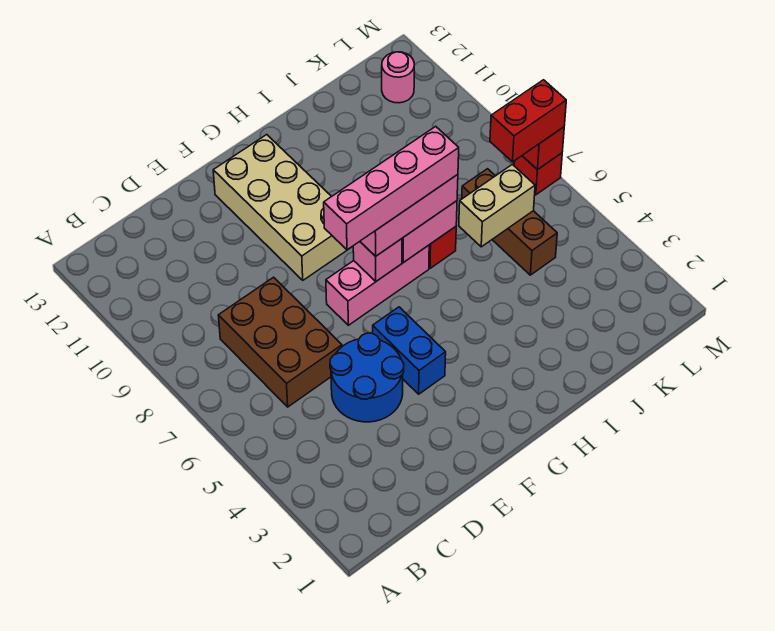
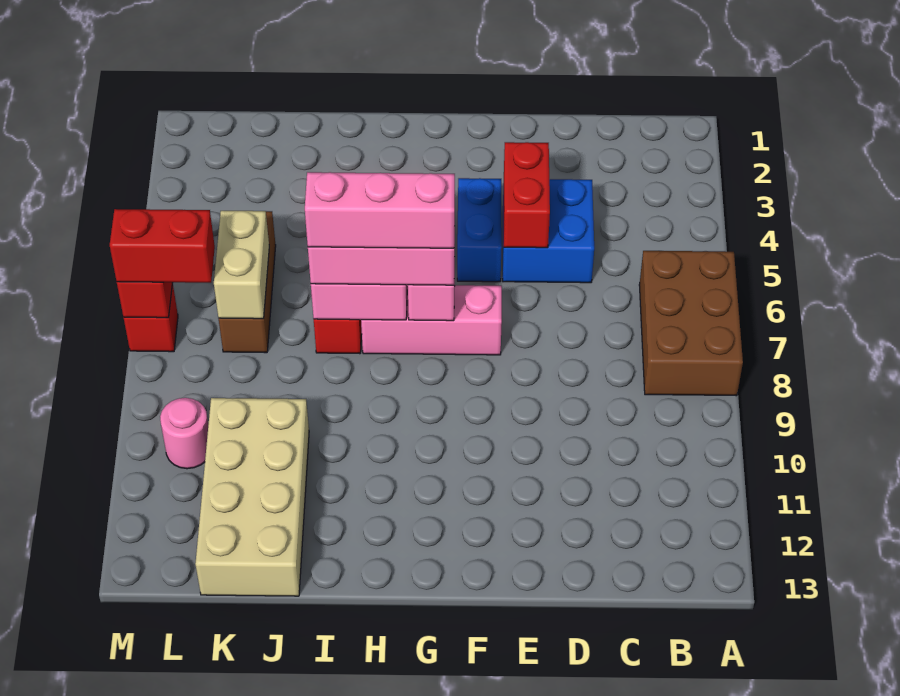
brown 2x3 brick [218,277,342,407] -> brown 2x3 brick moved to [639,251,743,396]
blue 2x2 round brick [330,333,404,422] -> blue 2x2 brick [503,179,594,283]
none -> red 1x2 brick [504,142,550,248]
pink 1x4 brick [324,126,459,250] -> pink 1x3 brick [305,172,455,248]
tan 2x4 brick [213,135,353,280] -> tan 2x4 brick moved to [195,398,309,596]
tan 1x2 brick [459,164,535,247] -> tan 1x2 brick turned to [214,211,269,319]
pink 1x1 round brick [382,52,414,103] -> pink 1x1 round brick moved to [160,398,208,469]

